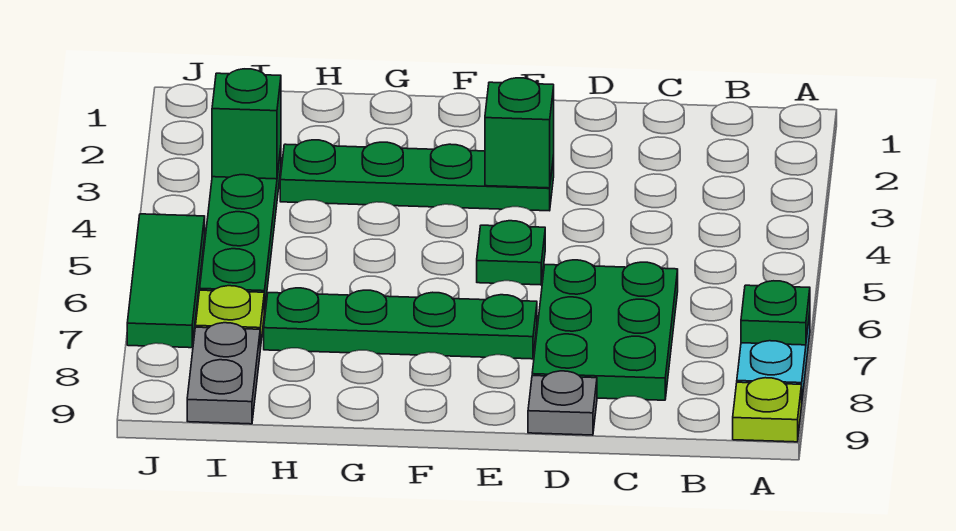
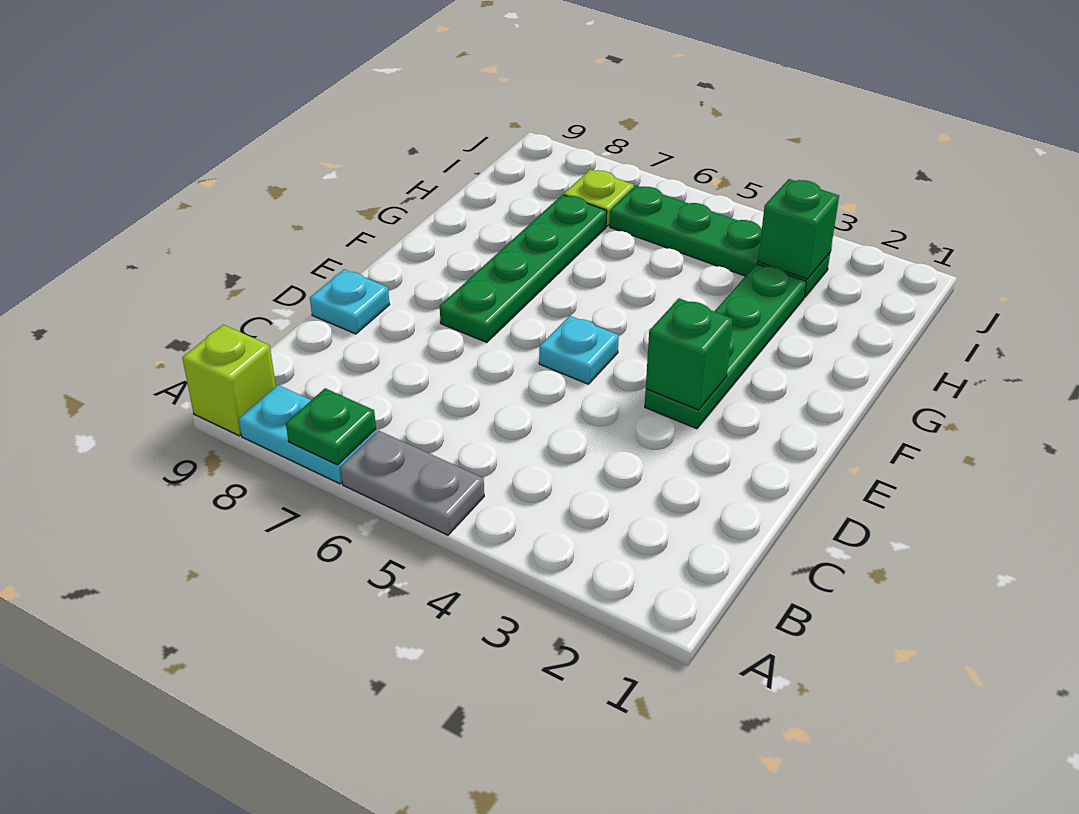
lime 1x1 plate [733,378,802,442] -> lime 1x1 brick [182,325,276,436]
green 2x3 plate [532,260,678,400] -> none
grey 1x1 plate [528,371,597,435] -> cyan 1x1 plate [310,269,390,334]
green 1x1 plate [477,221,545,285] -> cyan 1x1 plate [539,316,619,384]
grey 1x2 plate [187,323,260,424] -> grey 1x2 plate moved to [341,431,484,535]
green 1x3 tile [127,214,205,348] -> none

